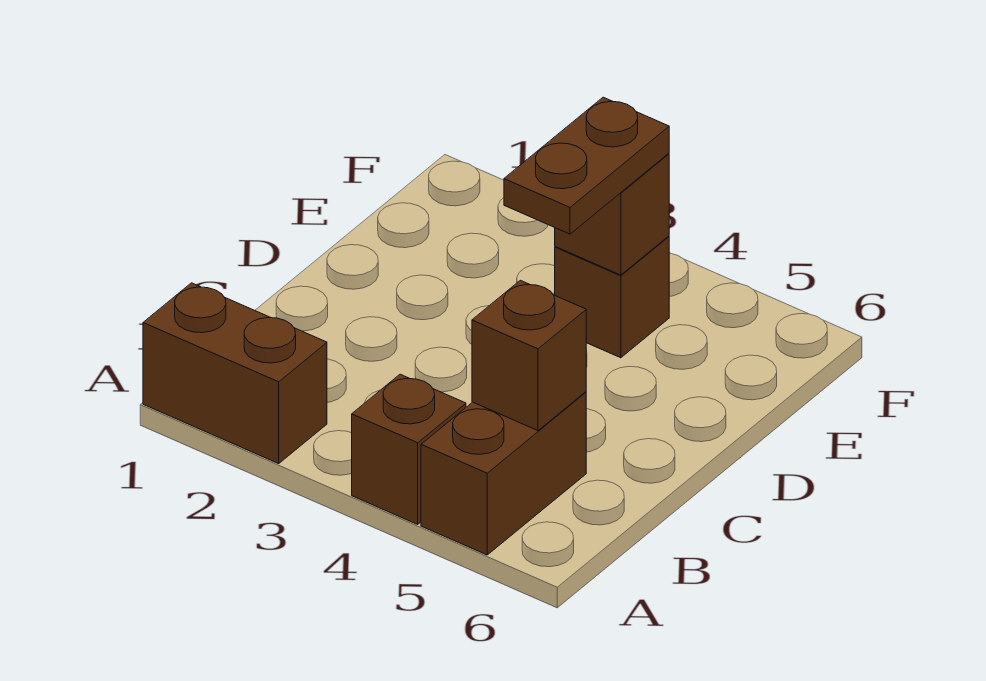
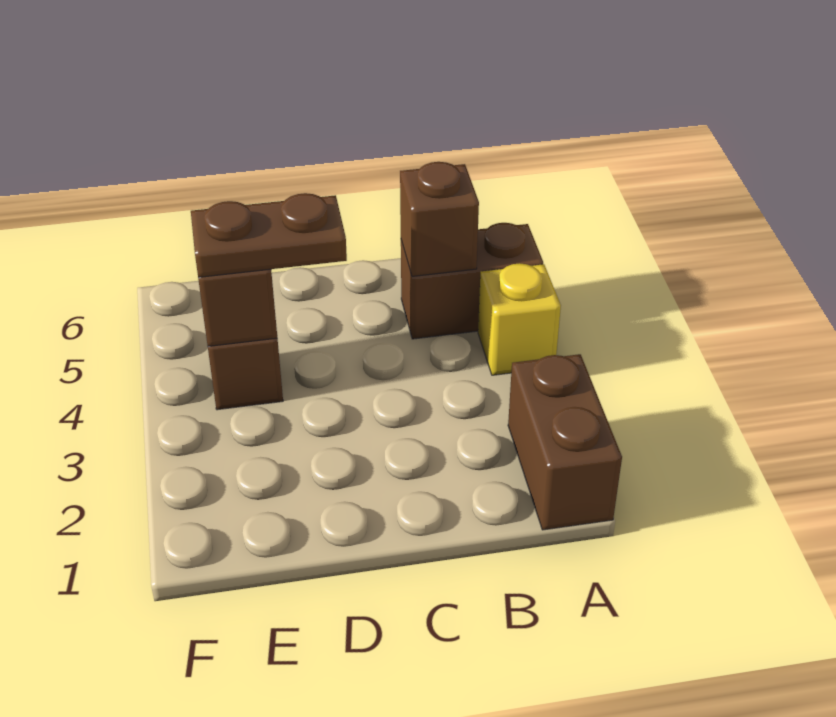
brown 1x1 brick [352,374,466,524] -> yellow 1x1 brick [478,263,561,375]

